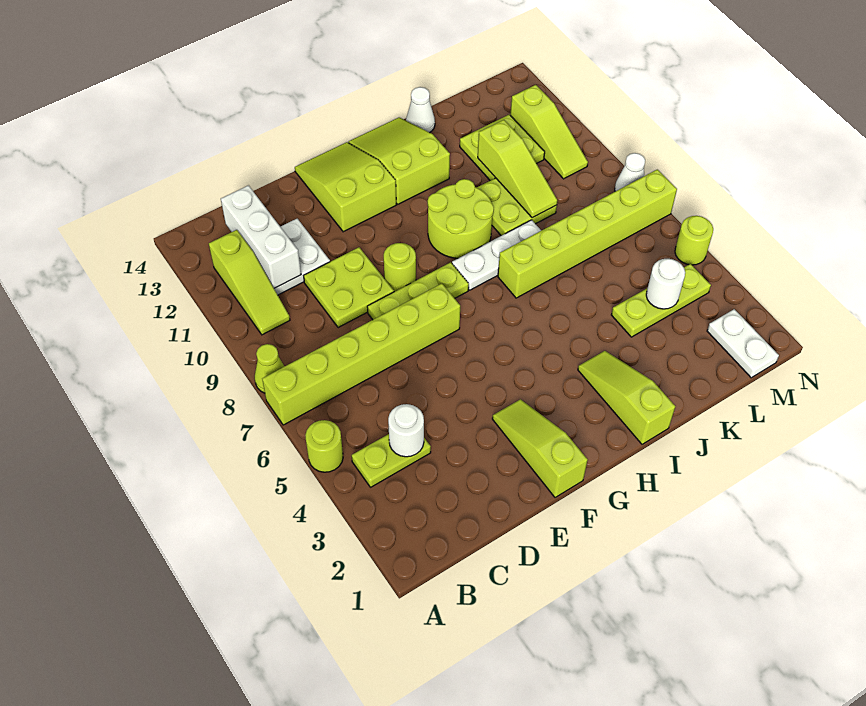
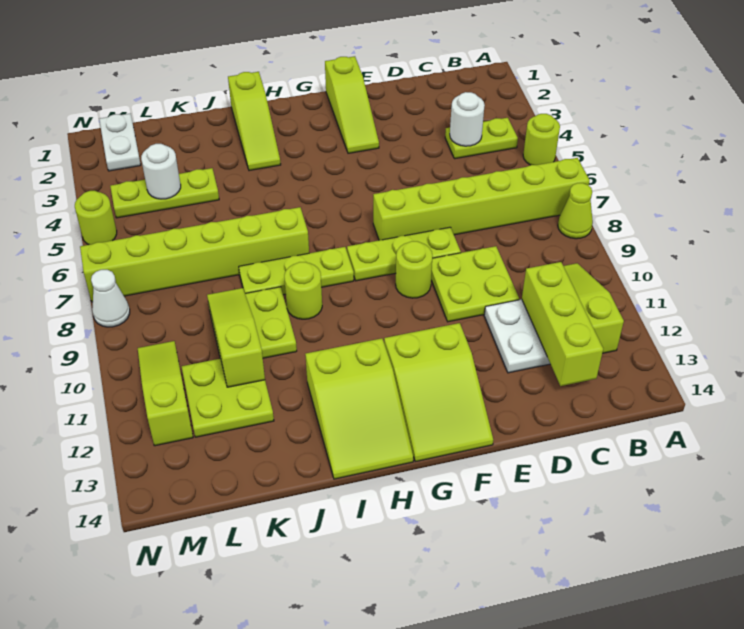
white 1x3 brick [221,186,301,288] -> lime 1x3 brick [522,262,603,386]
white 1x3 plate [452,220,541,290] -> lime 1x3 plate [239,247,354,295]
lime 2x2 round brick [428,179,494,258] -> lime 1x1 round brick [284,262,322,319]
white 1x1 cone [406,87,435,133] -> none

